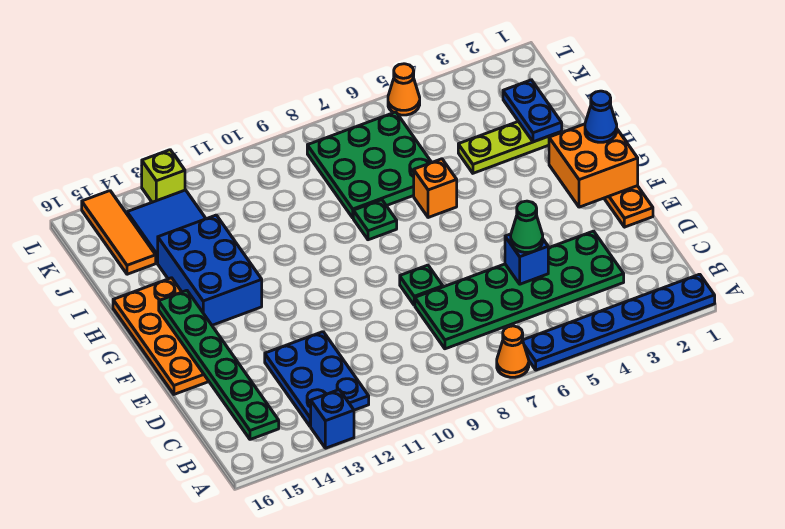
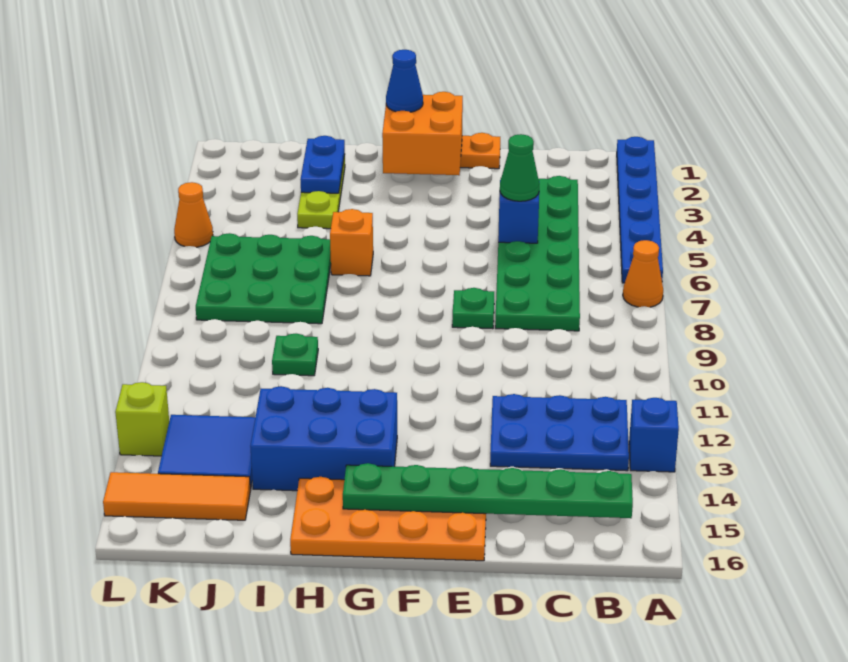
green 1x1 plate [353,200,397,240] -> green 1x1 plate moved to [272,334,318,376]
blue 1x2 plate [503,80,562,142] -> blue 1x2 plate turned to [300,136,345,193]

